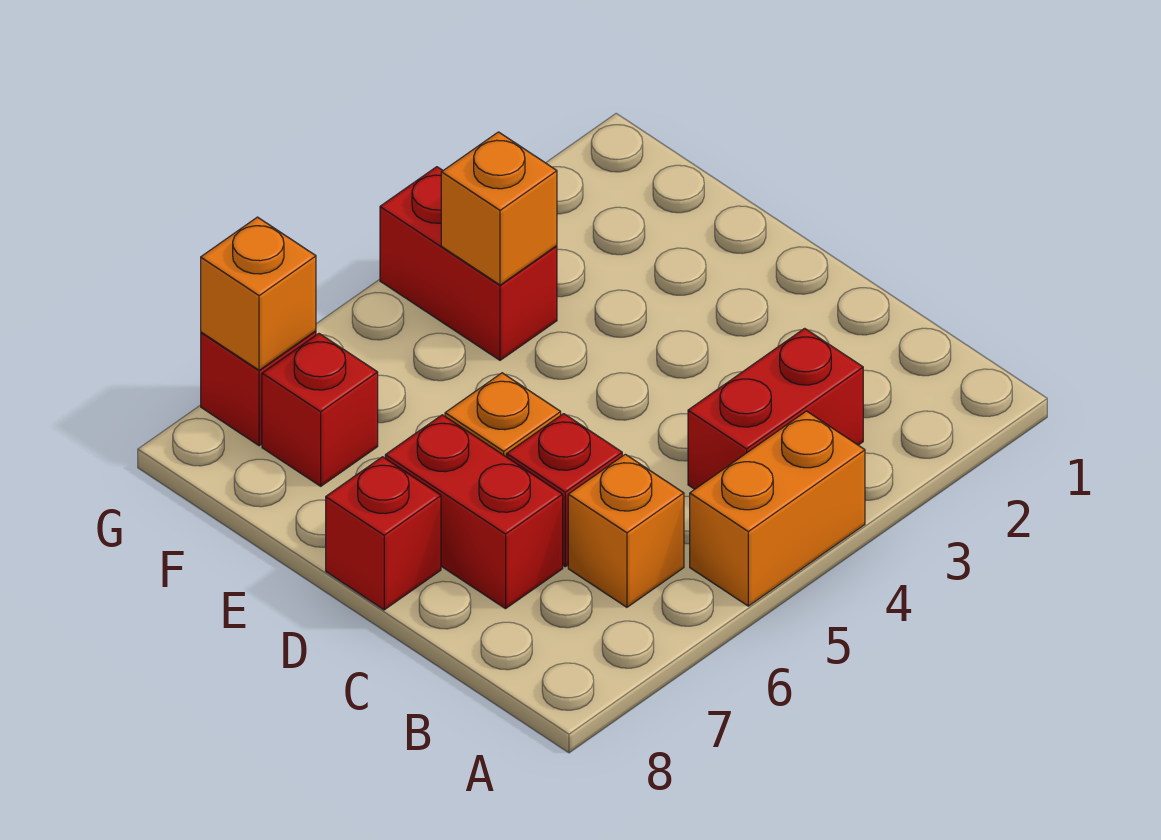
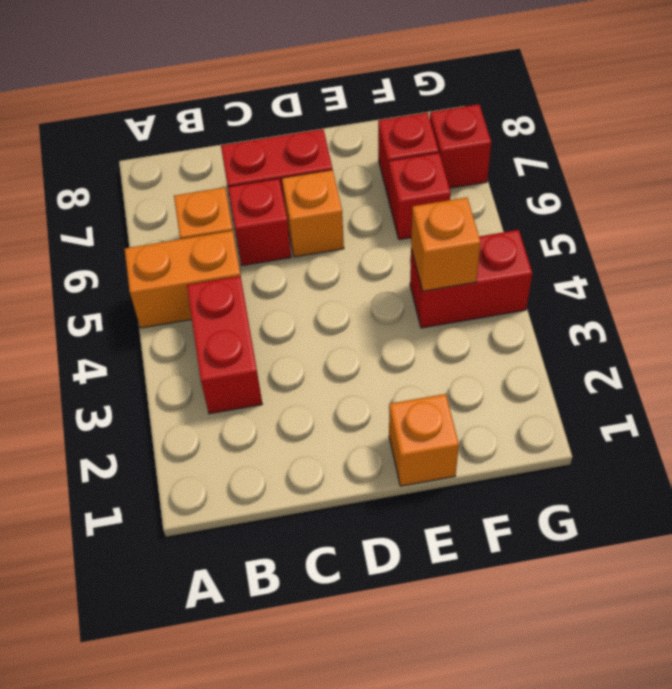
orange 1x2 brick [690,411,865,606] -> orange 1x2 brick turned to [125,231,241,328]
red 1x1 brick [326,457,441,610] -> red 1x1 brick moved to [389,153,451,240]
orange 1x1 brick [201,217,316,370] -> orange 1x1 brick moved to [389,394,459,486]

